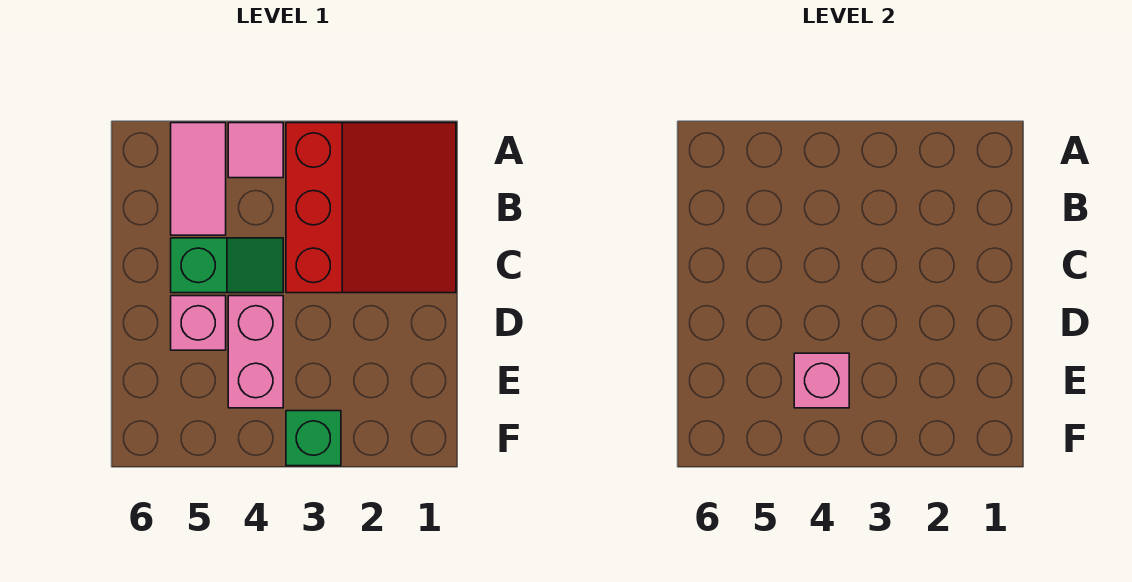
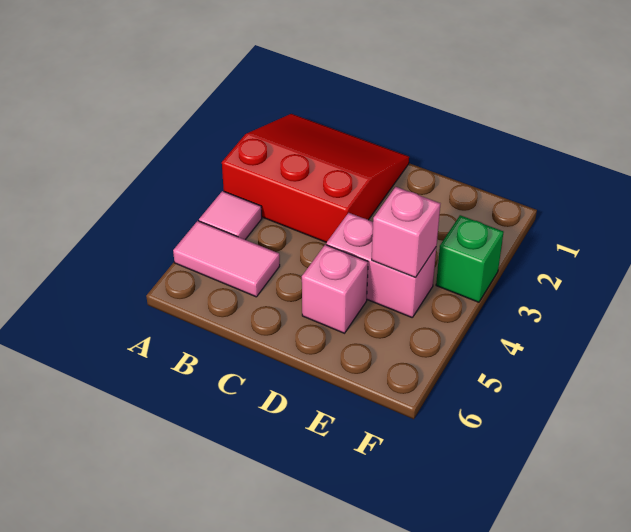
green 1x2 slope [171,238,283,293] -> none

